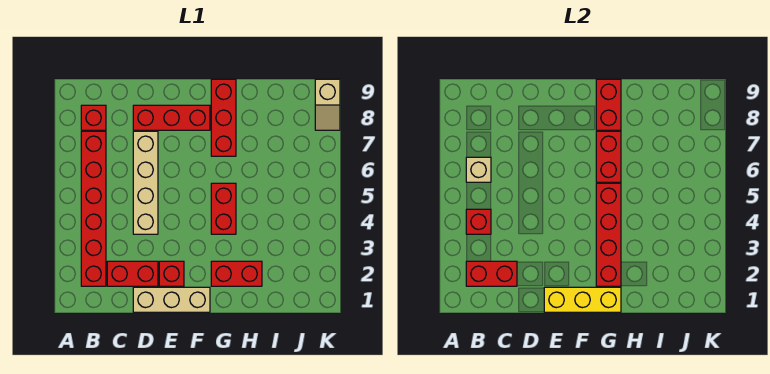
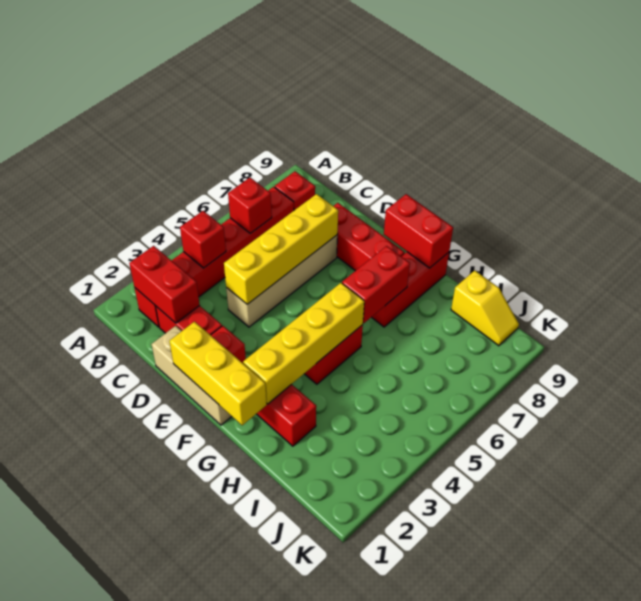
tan 1x1 brick [466,157,491,182] -> red 1x1 brick [228,178,272,233]
none -> yellow 1x4 brick [224,194,338,304]
red 1x4 brick [596,183,621,286] -> yellow 1x4 brick [243,283,364,404]
red 1x2 brick [596,79,621,130] -> red 1x2 brick turned to [384,194,453,268]
none -> yellow 1x2 slope [451,270,519,346]
tan 1x2 slope [315,79,340,130] -> none

